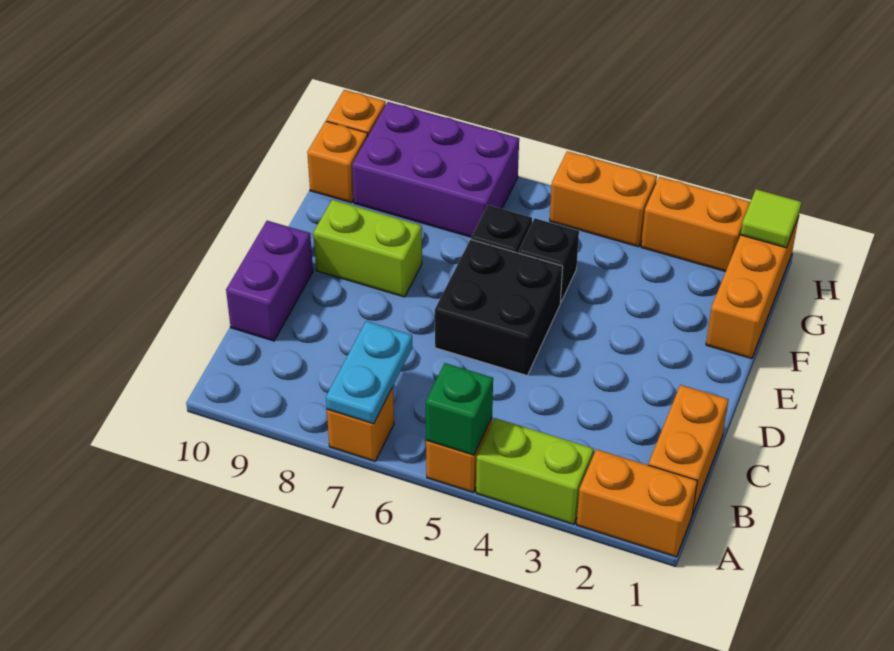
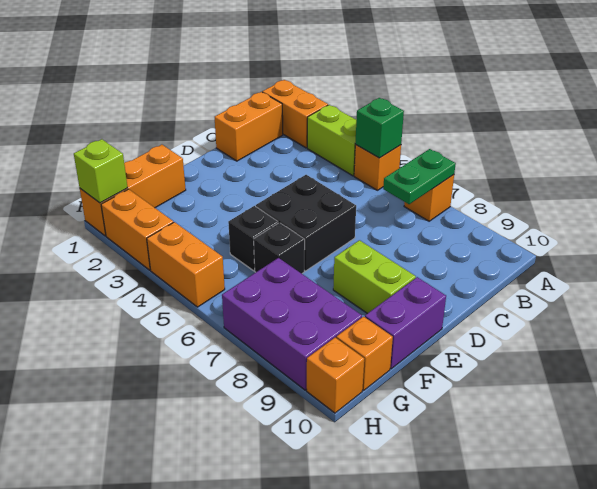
cyan 1x2 plate [326,321,412,424] -> green 1x2 plate [383,149,456,204]
purple 1x2 brick [226,221,313,341] -> purple 1x2 brick moved to [365,277,446,369]
lime 1x1 tile [741,189,801,248] -> lime 1x1 brick [74,139,128,203]

